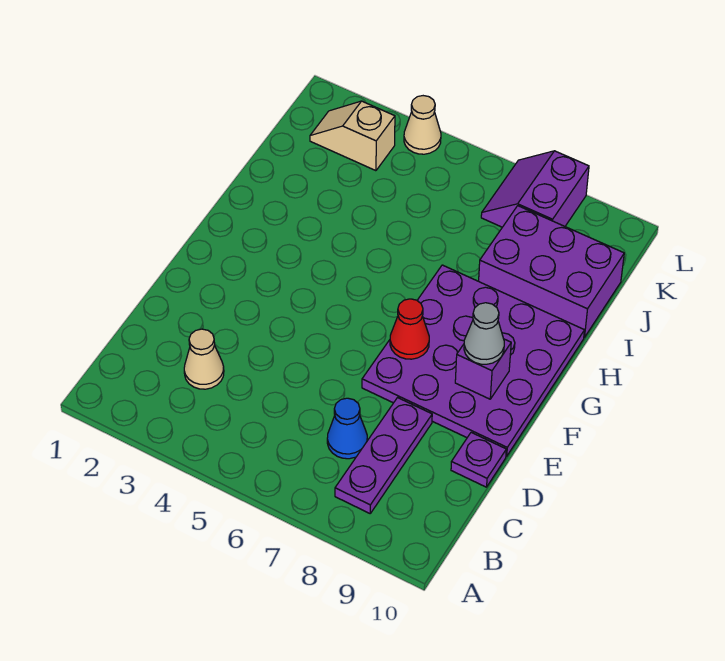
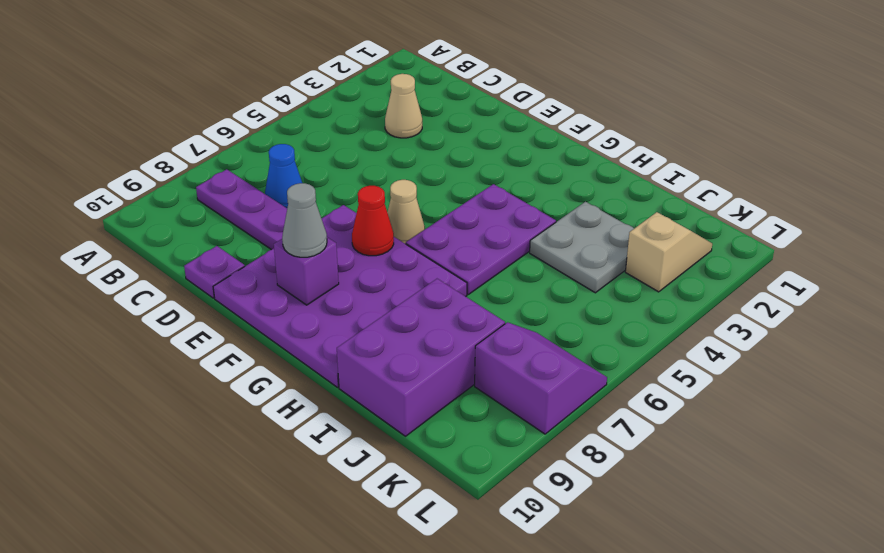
none -> purple 2x3 plate [406,184,556,294]
none -> grey 2x2 plate [530,202,634,293]
tan 1x1 cone [404,96,441,154] -> tan 1x1 cone moved to [387,180,425,244]

